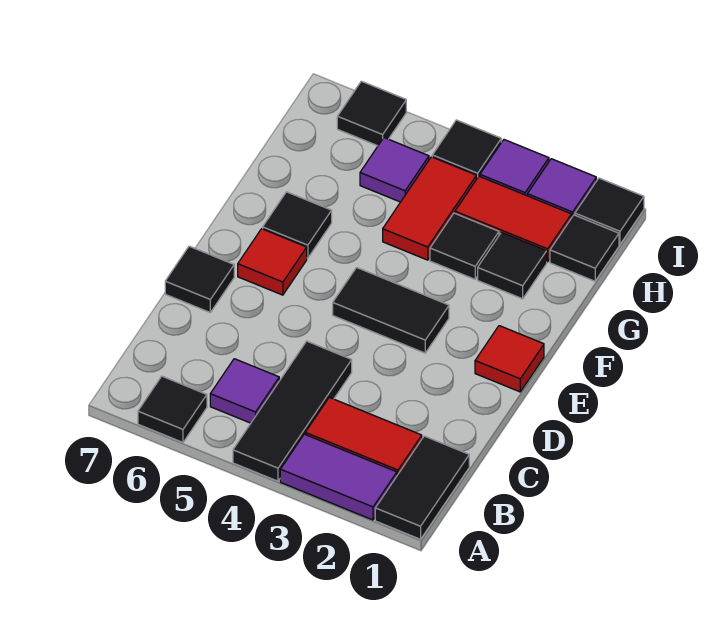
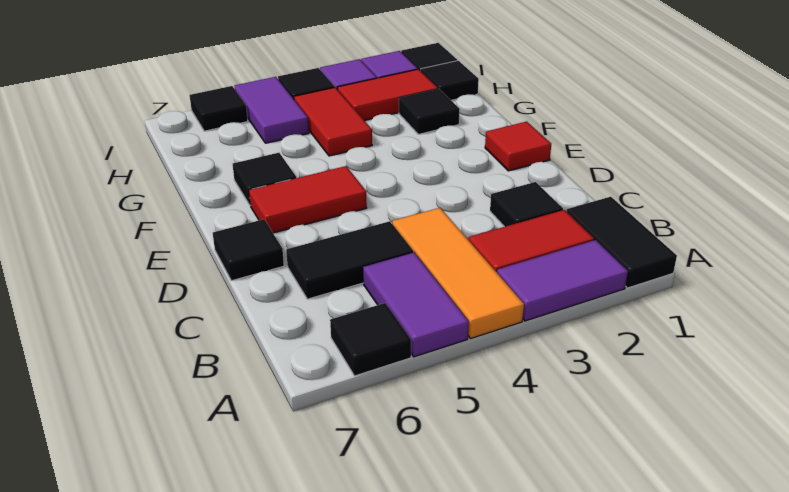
black 1x3 tile [233,341,352,481] -> orange 1x3 tile [392,208,524,339]
purple 1x1 tile [210,359,279,423] -> purple 1x2 tile [363,252,469,357]
black 1x2 tile [333,268,449,353] -> black 1x2 tile moved to [286,221,413,299]
red 1x1 tile [238,229,307,295] -> red 1x2 tile [249,166,367,233]
black 1x1 tile [430,213,499,279] -> black 1x1 tile moved to [490,182,563,227]
purple 1x1 tile [360,138,429,202] -> purple 1x2 tile [235,77,309,143]

